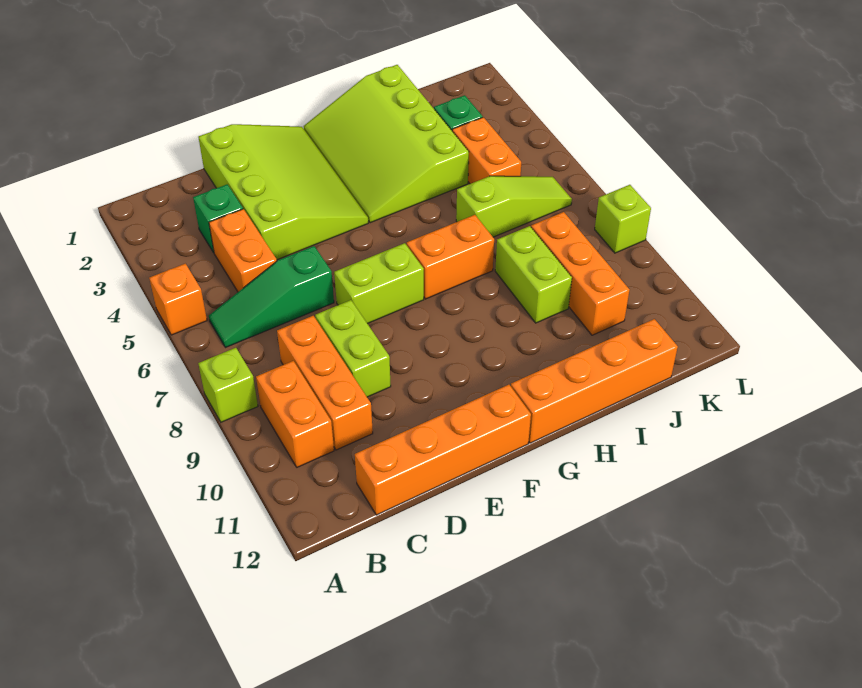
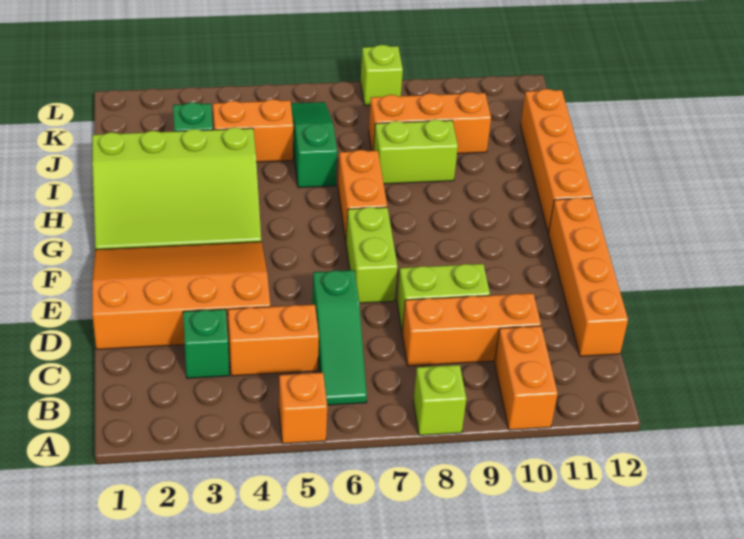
orange 1x2 brick [256,361,334,467] -> orange 1x2 brick turned to [494,326,558,430]
lime 3x4 slope [198,124,368,260] -> orange 3x4 slope [92,242,270,349]
lime 1x3 slope [456,176,572,237] -> green 1x3 slope [291,102,337,188]

